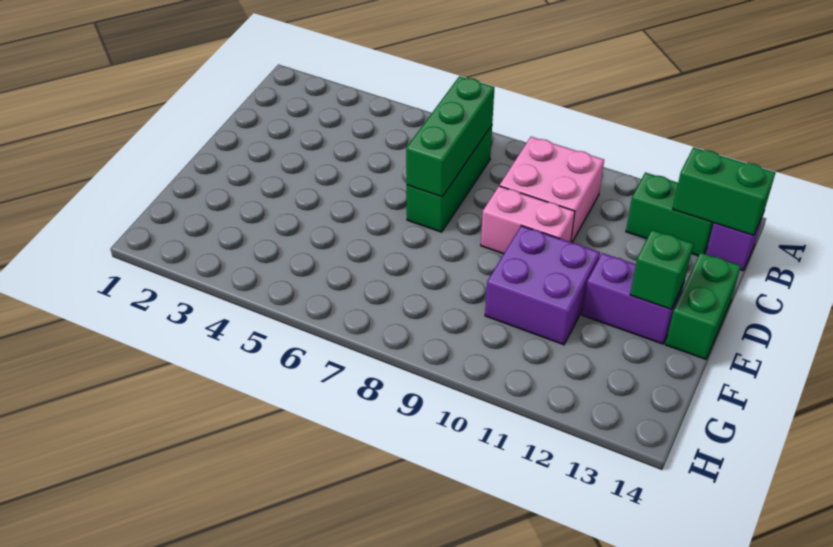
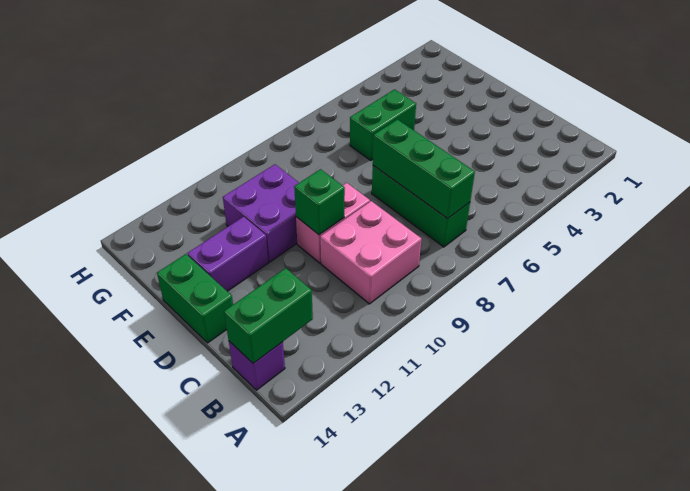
green 1x2 brick [626,173,714,256] -> green 1x2 brick moved to [350,89,416,160]
green 1x1 brick [630,230,693,309] -> green 1x1 brick moved to [294,169,345,235]

